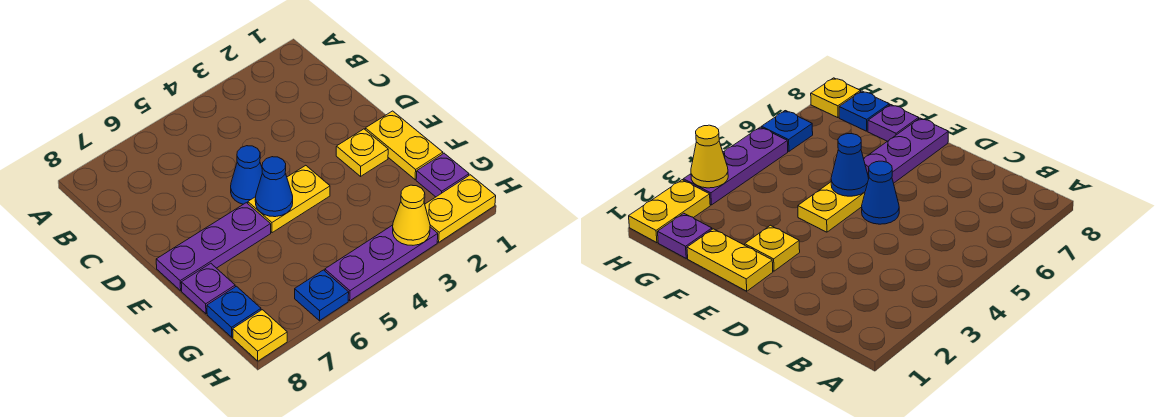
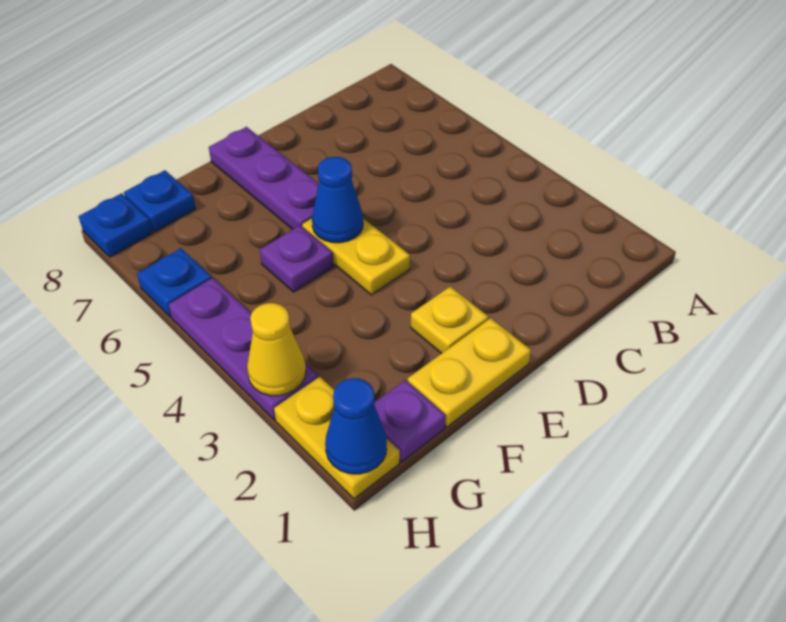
blue 1x1 cone [231,146,262,204] -> blue 1x1 cone moved to [325,378,387,474]
purple 1x1 plate [181,263,235,314] -> purple 1x1 plate moved to [260,225,334,292]
yellow 1x1 plate [233,310,287,361] -> blue 1x1 plate [79,193,152,257]

